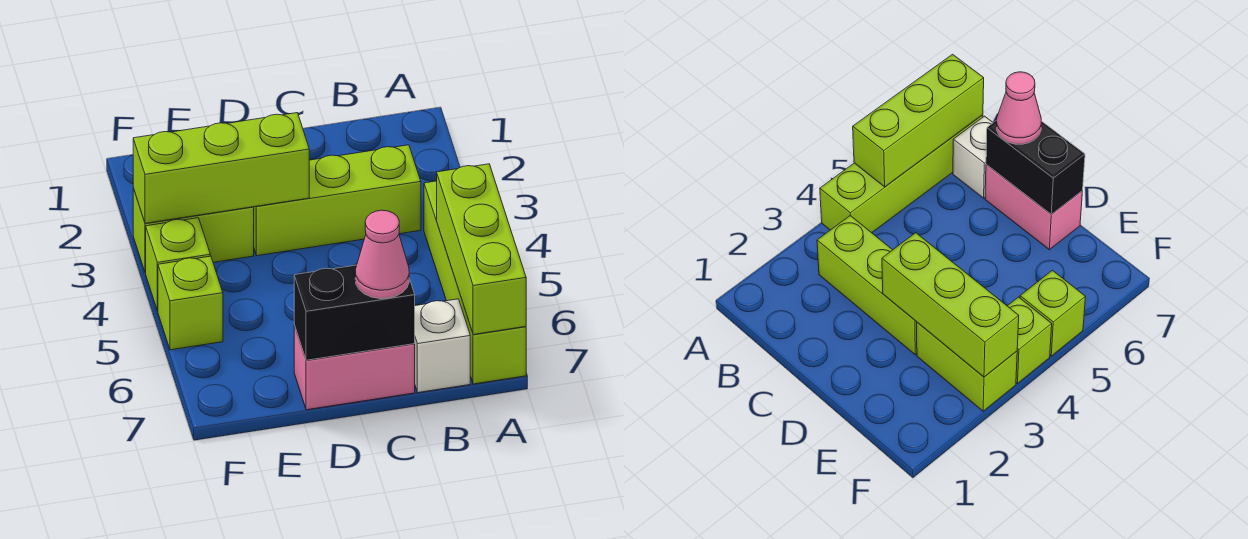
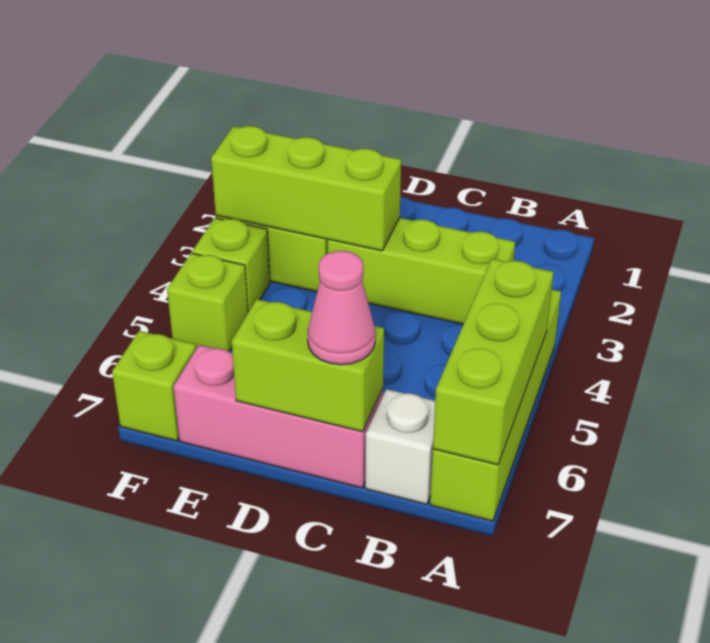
pink 1x2 brick [294,325,415,410] -> pink 1x3 brick [173,345,383,488]
black 1x2 brick [294,265,415,360] -> lime 1x2 brick [232,299,384,432]
none -> lime 1x1 brick [112,331,196,441]

